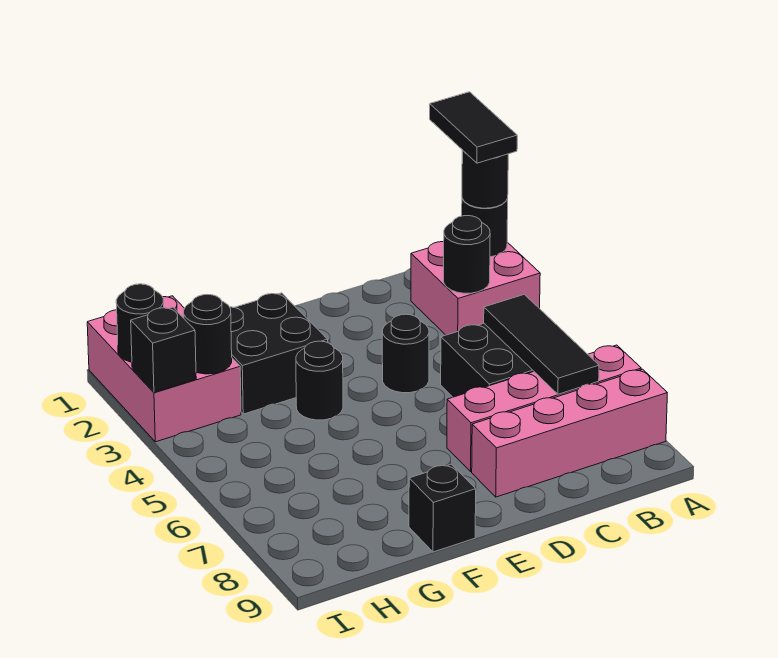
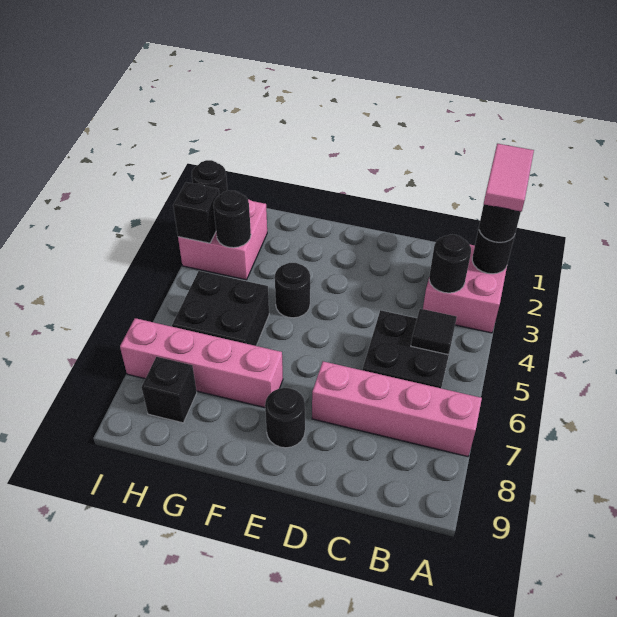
black 1x2 tile [430,92,517,163] -> pink 1x2 tile [484,144,534,212]
pink 1x4 brick [472,369,667,497] -> pink 1x4 brick moved to [120,318,283,408]
black 1x3 tile [484,294,599,394] -> black 1x1 tile [411,309,457,355]
black 1x1 round brick [382,314,429,393] -> black 1x1 round brick moved to [265,388,305,448]
black 2x2 brick [230,293,328,414] -> black 2x2 brick moved to [172,271,269,346]
black 1x1 brick [409,464,476,552] -> black 1x1 brick moved to [142,357,197,423]
pink 2x3 brick [87,296,241,442] -> pink 2x2 brick [178,199,267,280]

